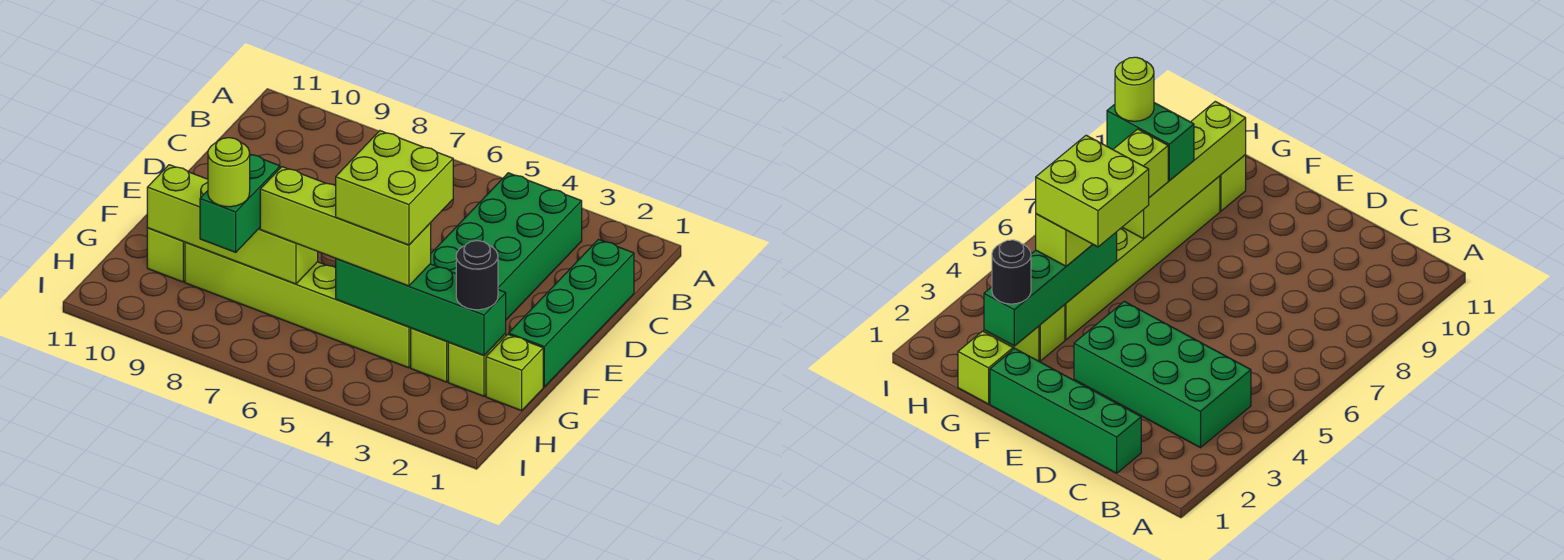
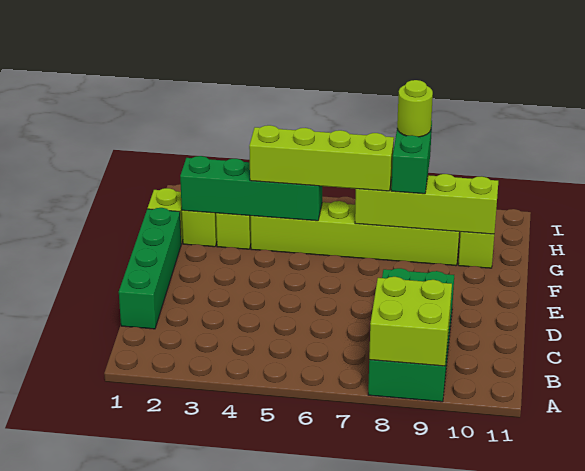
green 2x4 brick [431,173,582,320] -> green 2x4 brick moved to [368,268,454,402]
lime 2x2 brick [336,131,453,245] -> lime 2x2 brick moved to [369,277,452,366]
black 1x1 round brick [456,241,498,310] -> none

